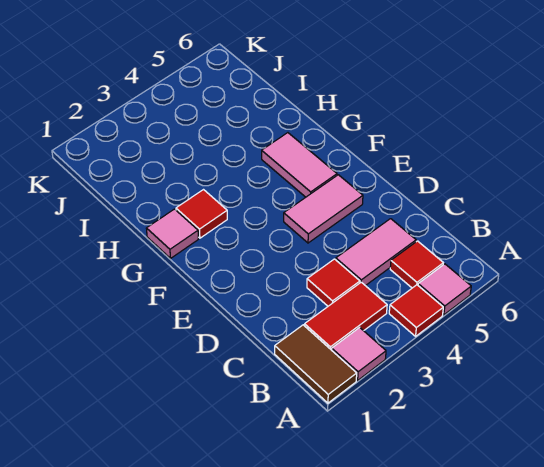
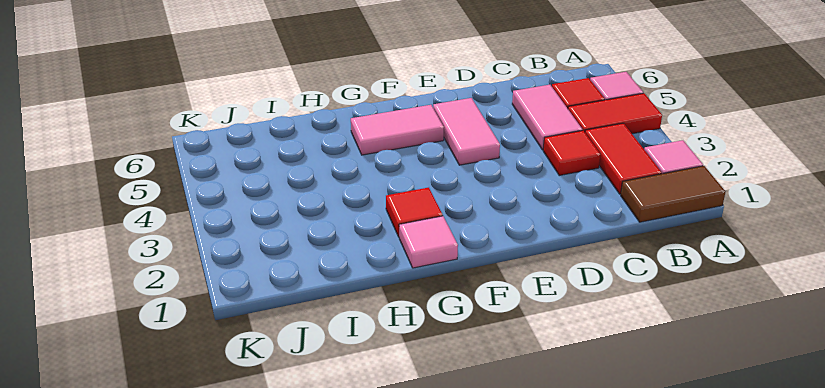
red 1x1 tile [389,285,443,336] -> red 1x2 tile [568,93,662,134]

